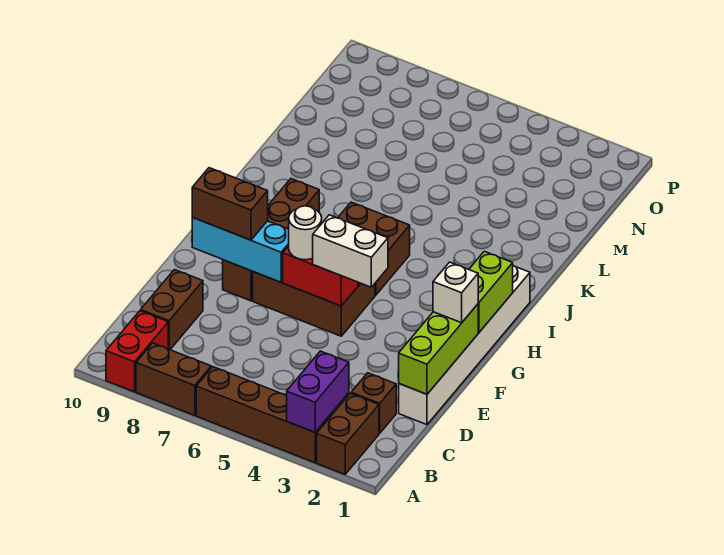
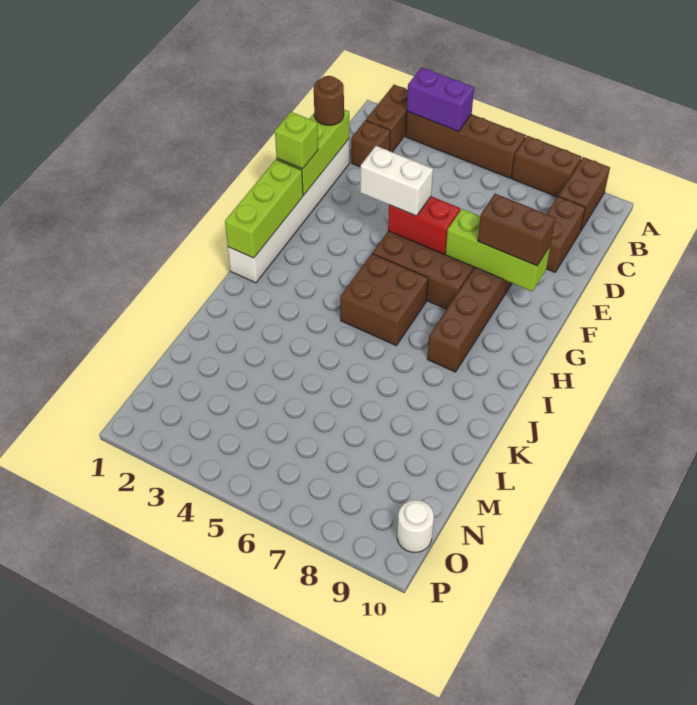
purple 1x2 brick [287,351,349,432] -> purple 1x2 brick turned to [407,67,474,131]
red 1x2 brick [106,311,168,392] -> brown 1x2 brick [558,157,610,230]
none -> brown 1x1 round brick [314,76,344,125]
white 1x1 brick [433,262,478,323] -> lime 1x1 brick [275,112,318,169]
white 1x1 round brick [289,206,322,260] -> white 1x1 round brick moved to [397,500,434,552]
cyan 1x3 brick [192,218,289,282] -> lime 1x3 brick [445,209,550,292]
lime 1x2 brick [469,251,513,333] -> lime 1x3 brick [225,160,303,258]

